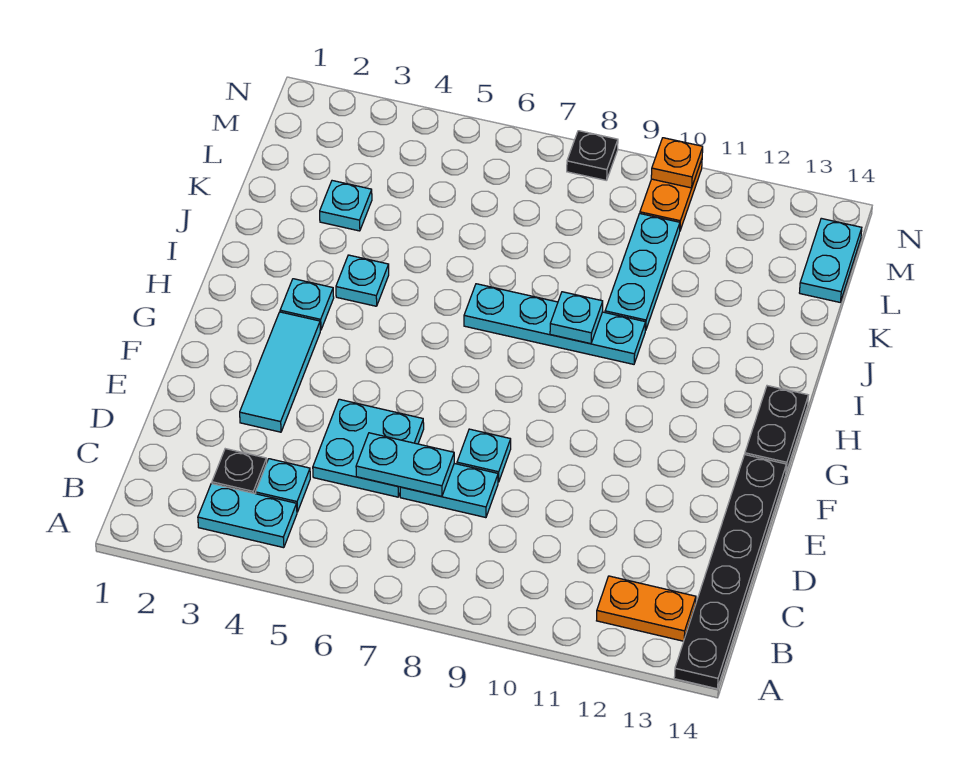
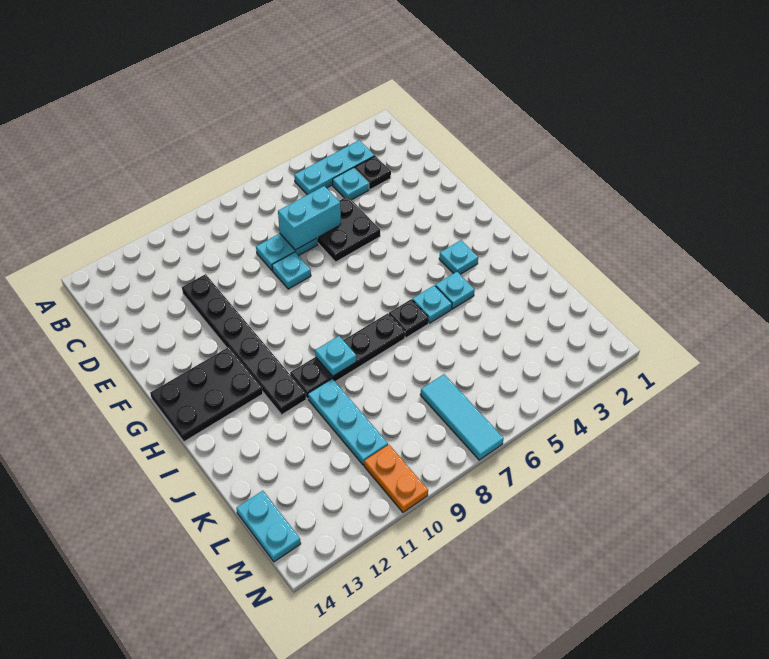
black 1x6 plate [674,455,786,689] -> black 1x6 plate moved to [182,274,306,414]
cyan 1x2 plate [198,484,297,548] -> cyan 1x3 plate [294,140,375,195]
orange 1x2 plate [597,576,696,641] -> none
cyan 2x2 plate [313,399,424,497] -> black 2x2 plate [318,196,380,262]
cyan 1x2 plate [356,433,454,496] -> cyan 1x2 brick [278,186,341,250]
cyan 1x3 tile [240,312,320,432] -> cyan 1x3 tile moved to [420,374,504,460]
black 1x2 plate [745,386,808,472] -> black 2x3 plate [150,347,263,442]
cyan 1x4 plate [464,284,646,364] -> black 1x4 plate [290,313,405,399]
cyan 1x1 plate [320,181,372,231] -> cyan 1x1 plate moved to [412,285,452,323]
black 1x1 plate [567,131,618,181] -> black 1x1 plate moved to [389,299,429,338]
orange 1x1 plate [651,138,703,188] -> none

